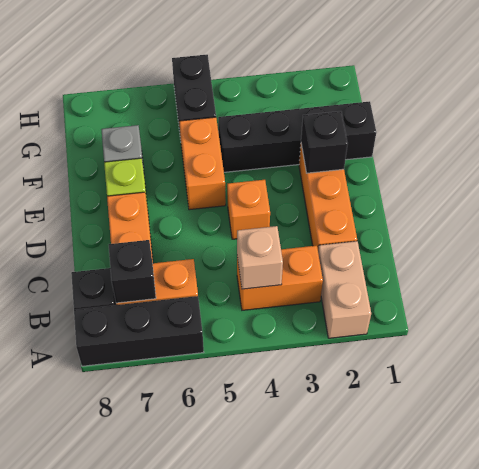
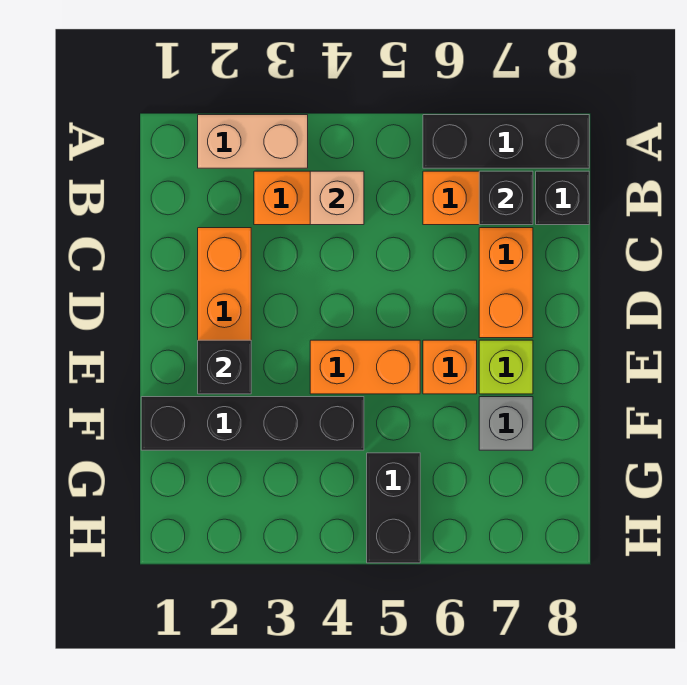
tan 1x2 brick [318,241,371,338] -> tan 1x2 brick turned to [198,115,308,168]
orange 1x1 brick [227,180,270,239] -> orange 1x1 brick moved to [423,340,477,394]
orange 1x2 brick [179,117,226,210] -> orange 1x2 brick turned to [310,340,420,394]

